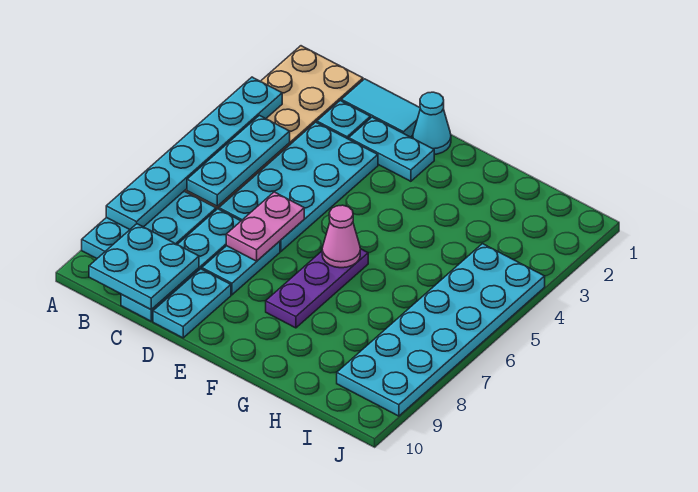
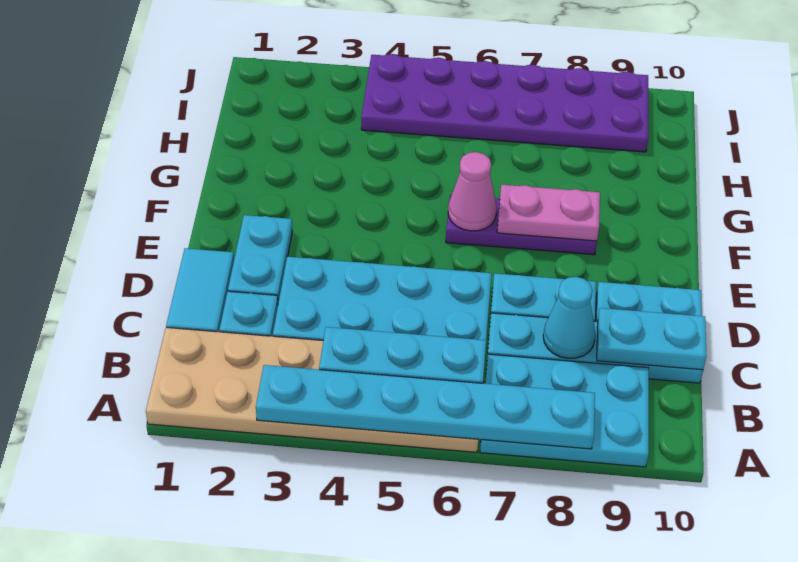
cyan 2x2 plate [89,224,199,310] -> cyan 1x2 plate [597,308,706,370]
pink 1x2 plate [226,192,304,261] -> pink 1x2 plate moved to [497,185,600,241]
cyan 1x1 cone [413,92,451,154] -> cyan 1x1 cone moved to [543,277,596,358]
cyan 2x6 plate [337,244,545,416] -> purple 2x6 plate [361,54,648,152]

